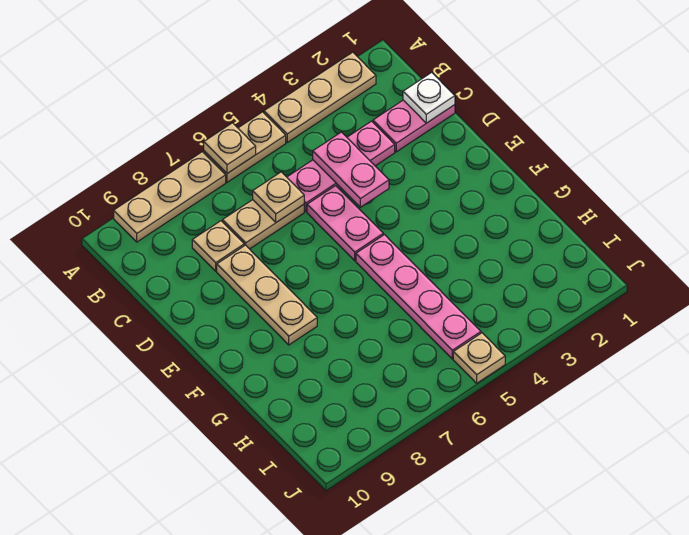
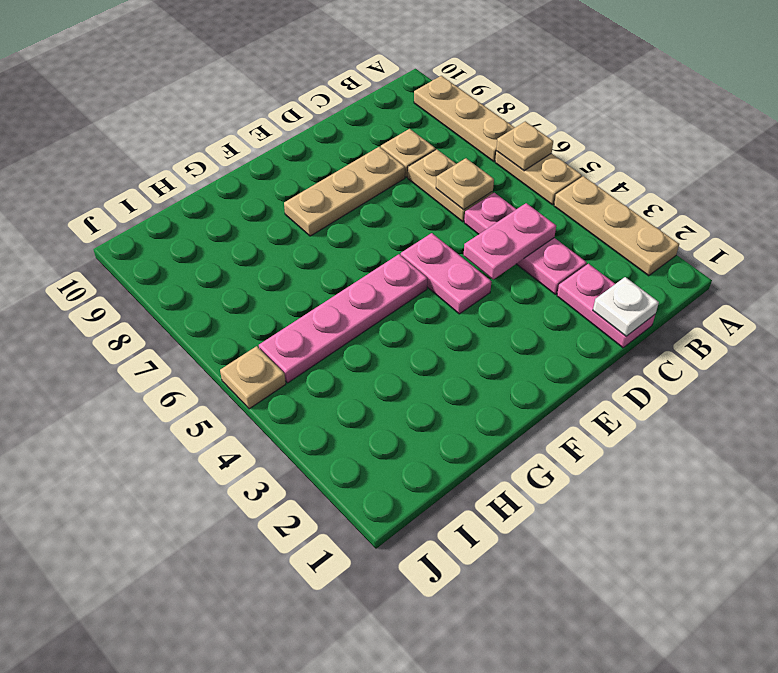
pink 1x2 plate [307,186,383,261] -> pink 1x2 plate turned to [401,233,491,314]

